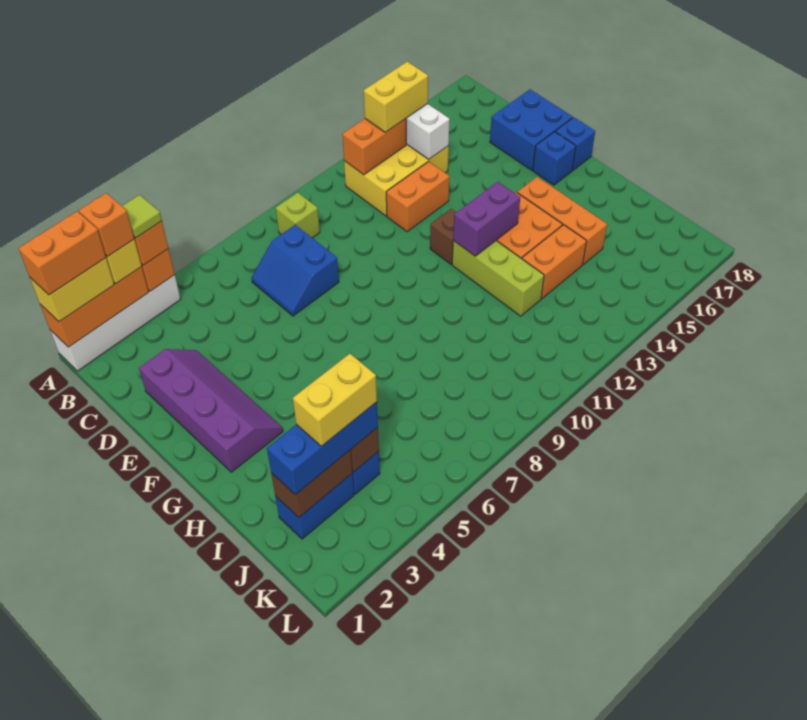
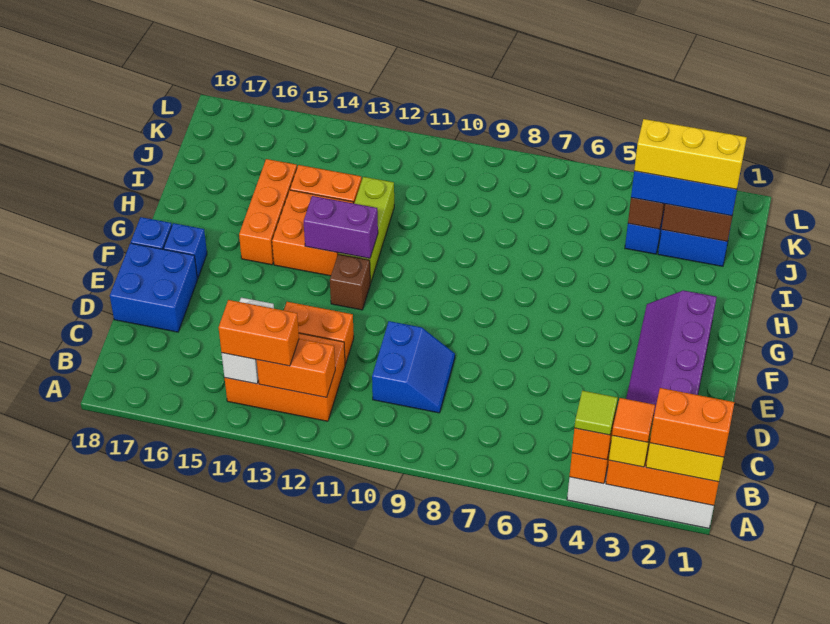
orange 1x1 brick [79,193,134,257] -> orange 1x1 tile [612,398,655,442]
lime 1x1 brick [276,192,320,238] -> none
yellow 2x3 brick [344,144,449,216] -> orange 2x3 brick [225,333,345,421]
yellow 1x2 brick [364,62,428,132] -> orange 1x2 brick [218,300,299,366]
blue 2x2 slope [252,225,339,316] -> blue 2x2 slope moved to [372,321,455,413]
yellow 1x2 brick [293,354,377,446] -> yellow 1x3 brick [634,119,747,189]

